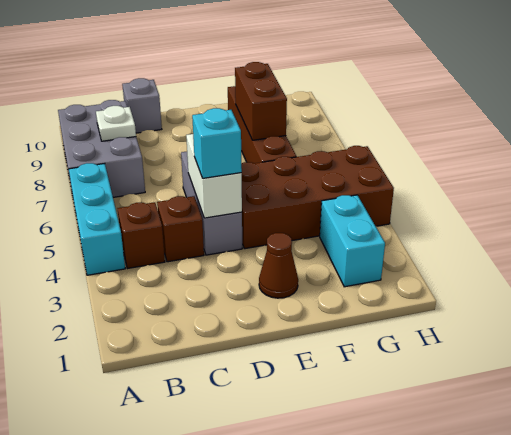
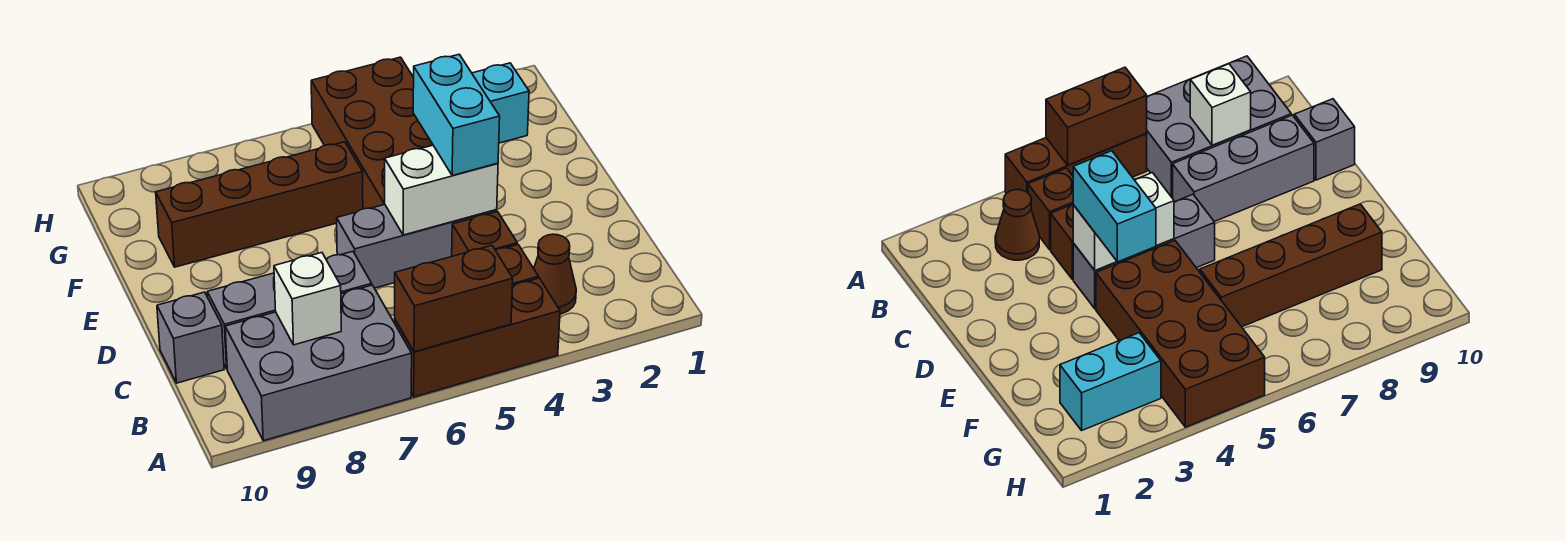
cyan 1x3 brick [69,163,125,275] -> brown 1x3 brick [395,278,560,397]
white 1x1 plate [96,106,136,141] -> white 1x1 brick [274,253,341,345]
none -> grey 1x3 brick [207,251,372,369]
cyan 1x1 brick [192,108,242,178] -> cyan 1x2 brick [413,54,500,176]
brown 1x1 cone [259,233,298,298] -> brown 1x1 cone moved to [534,234,576,314]
brown 1x2 brick [235,62,287,140] -> brown 1x2 brick moved to [395,246,513,352]

